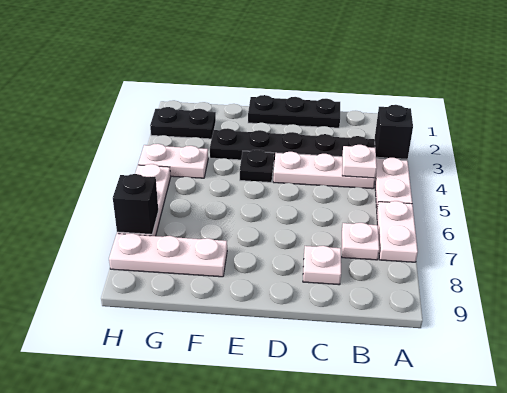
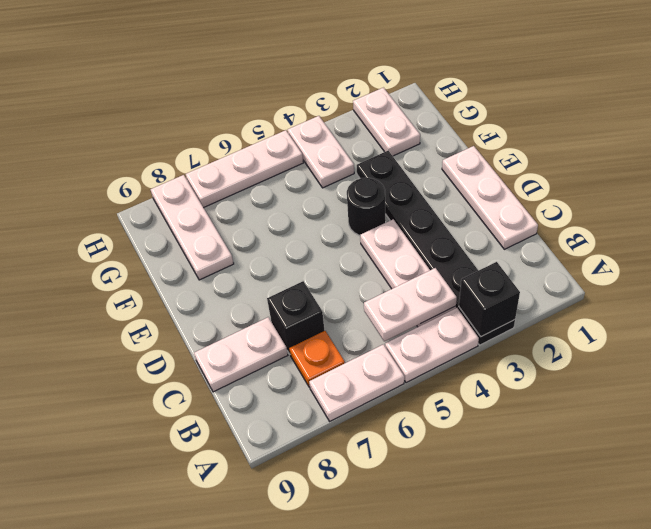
white 1x1 plate [342,145,377,178] -> white 1x2 plate [364,268,457,341]
white 1x1 plate [342,223,379,260] -> orange 1x1 plate [289,331,345,387]
black 1x3 plate [248,95,340,128] -> white 1x3 plate [442,146,538,249]
white 1x1 plate [303,246,341,285] -> white 1x2 plate [194,317,288,392]
black 1x1 plate [240,150,274,182] -> black 1x1 round brick [347,178,386,235]
black 1x2 plate [150,107,216,139] -> white 1x2 plate [353,88,420,156]
black 1x1 brick [113,174,158,234] -> black 1x1 brick moved to [267,281,325,354]

